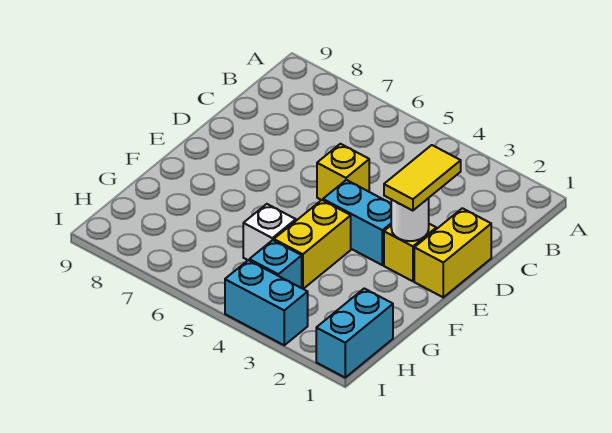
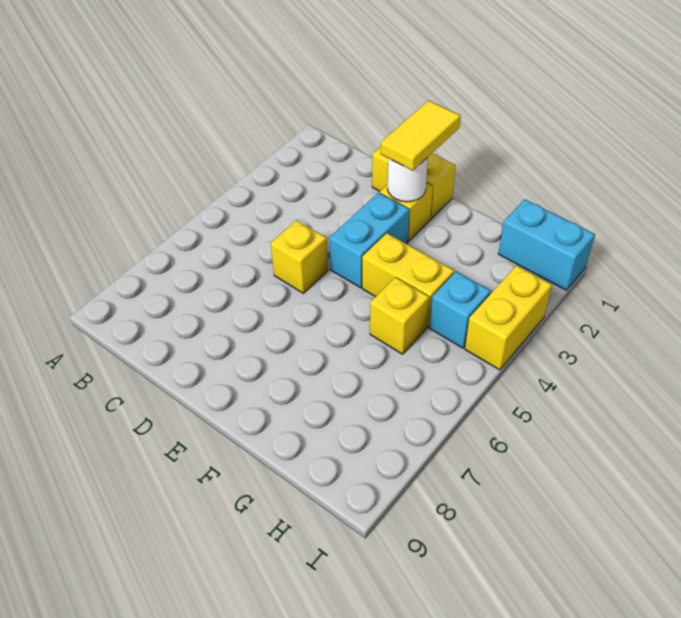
yellow 1x2 tile [384,145,461,211] -> yellow 1x2 tile turned to [381,100,461,171]
white 1x1 brick [243,204,296,260] -> yellow 1x1 brick [370,277,429,354]
cyan 1x2 brick [225,260,308,345] -> yellow 1x2 brick [465,266,552,370]

